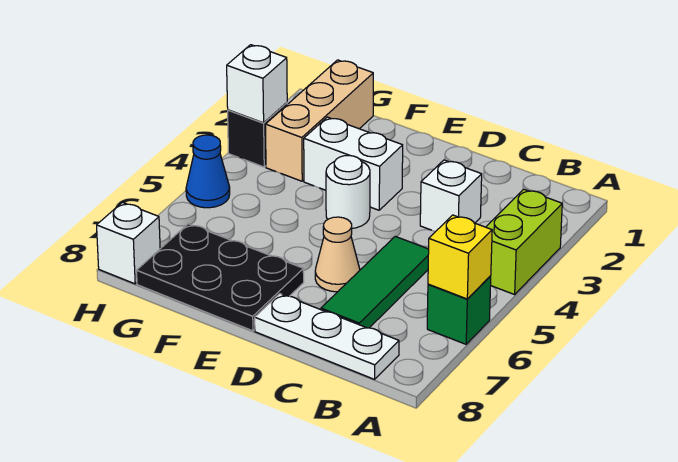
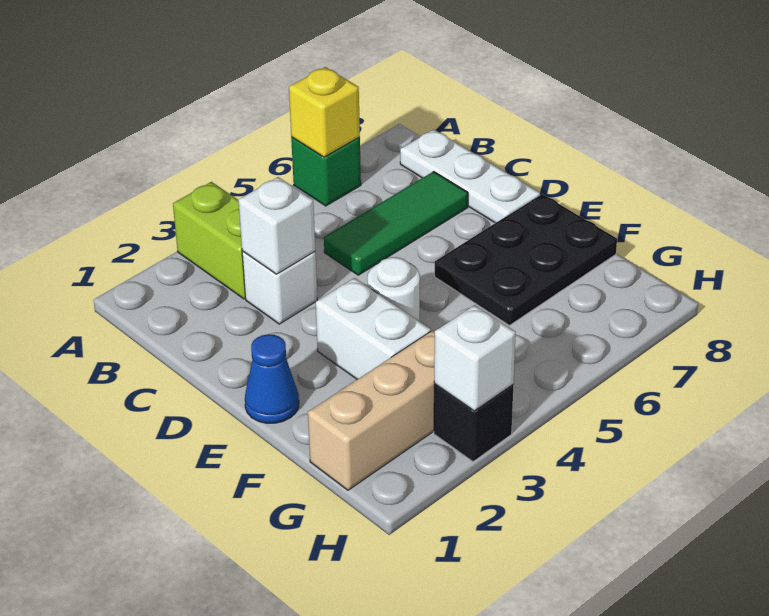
lime 1x2 brick [486,189,562,295] -> lime 1x2 brick turned to [173,182,245,299]
tan 1x1 cone [315,217,360,292] -> none
black 2x3 plate [137,224,304,331] -> black 2x3 plate turned to [435,194,617,325]
blue 1x1 cone [186,135,230,208] -> blue 1x1 cone moved to [245,334,299,423]
white 1x1 brick [97,202,160,284] -> white 1x1 brick moved to [238,177,315,274]

